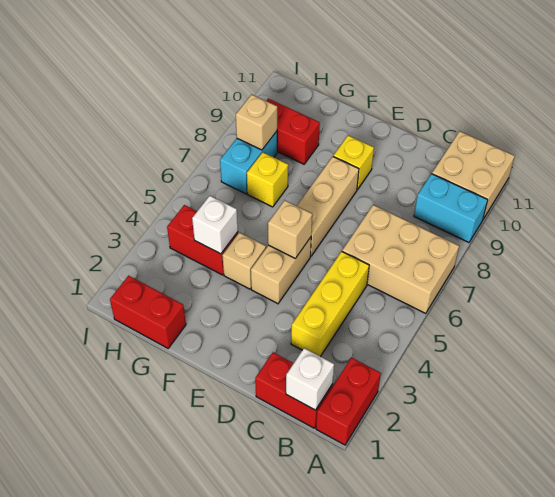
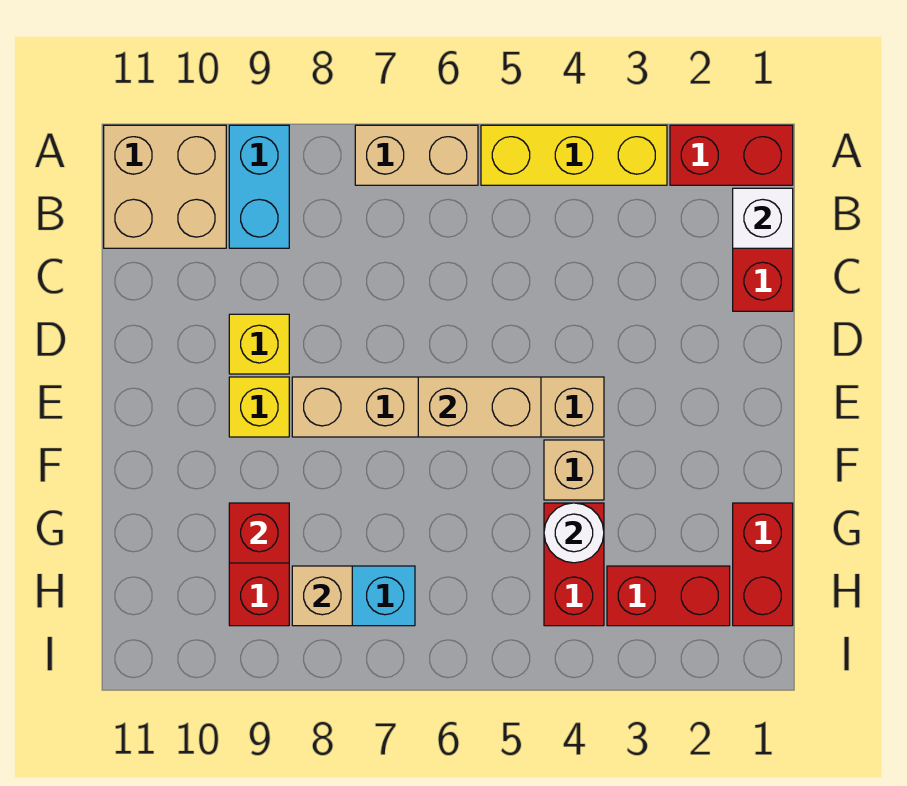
tan 2x3 brick [342,205,459,313] -> tan 1x2 brick [355,125,478,185]
yellow 1x3 brick [291,251,369,356] -> yellow 1x3 brick moved to [481,125,667,185]
tan 1x1 brick [268,200,312,258] -> tan 1x2 brick [418,377,541,437]
white 1x1 brick [192,196,238,254] -> white 1x1 round brick [544,503,604,563]
yellow 1x1 brick [247,152,288,207] -> yellow 1x1 brick moved to [229,314,289,374]
none -> red 1x1 brick [229,503,289,563]
none -> red 1x2 brick [607,566,730,626]

